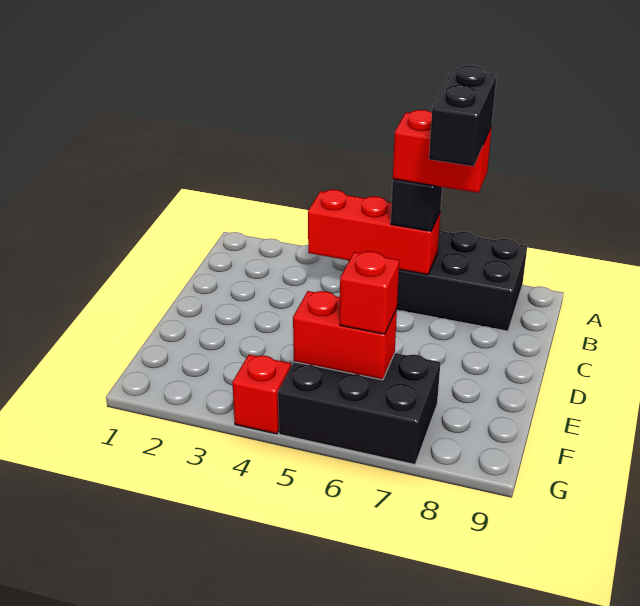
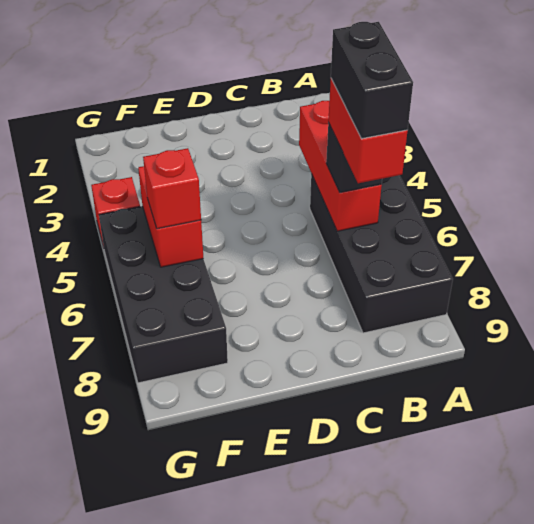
black 1x2 brick [429,65,497,166] -> black 1x2 brick turned to [331,22,413,139]
black 2x3 brick [278,353,441,465] -> black 2x4 brick [99,206,228,383]

